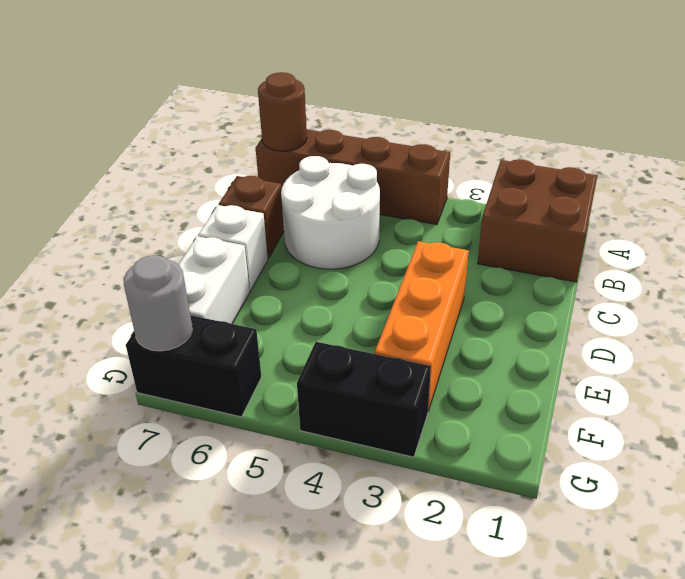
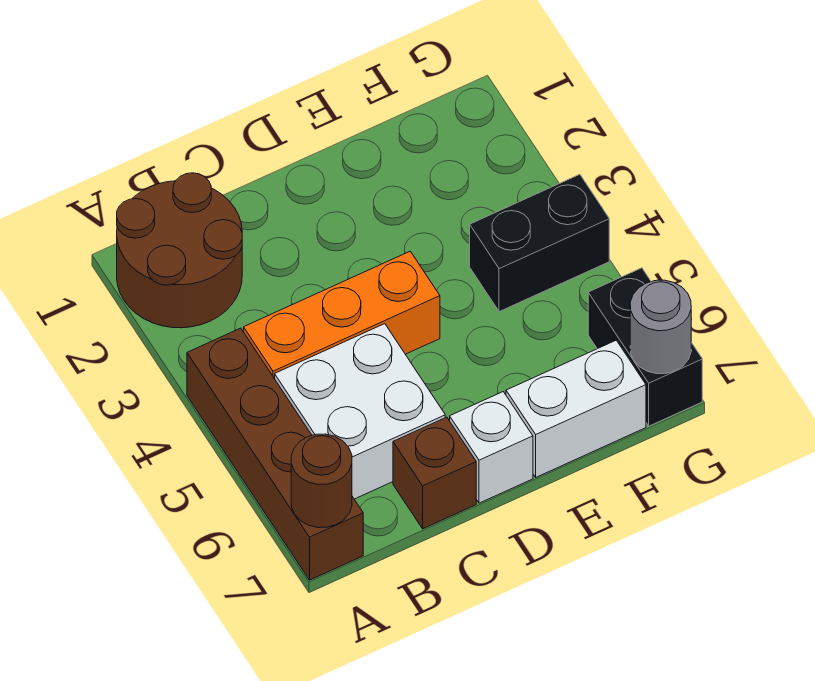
brown 2x2 brick [477,159,598,282] -> brown 2x2 round brick [117,173,242,328]
white 2x2 round brick [281,156,380,269] -> white 2x2 brick [275,324,445,499]
orange 1x3 brick [375,241,469,411] -> orange 1x3 brick moved to [244,251,440,379]
black 1x2 brick [297,342,431,457] -> black 1x2 brick turned to [470,174,609,312]

